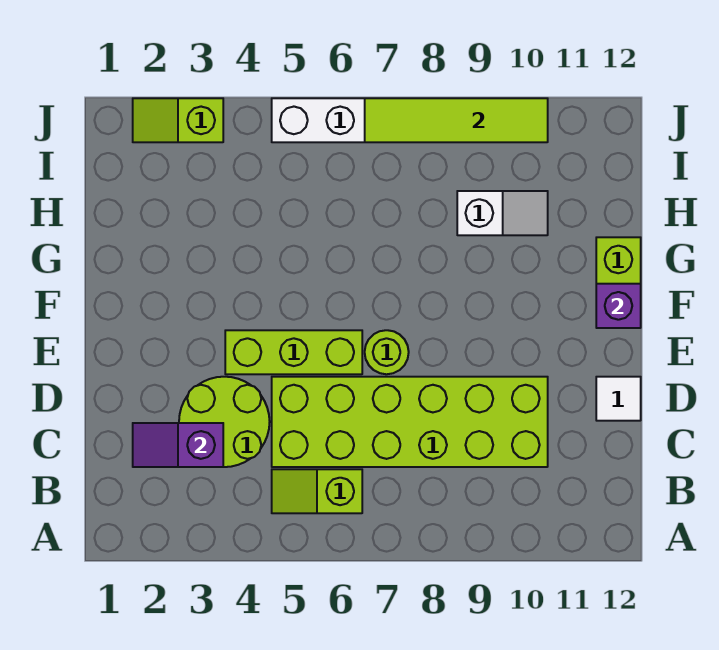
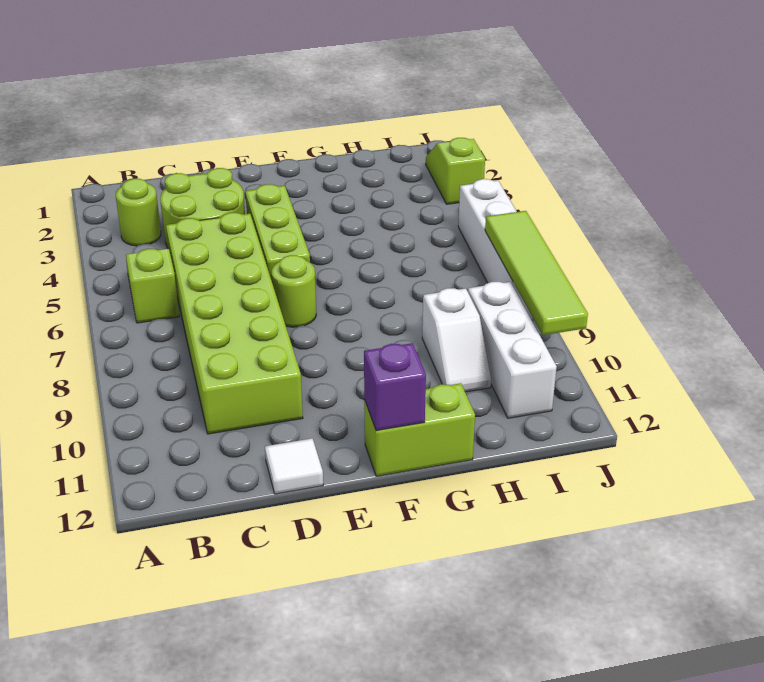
none -> lime 1x1 round brick [116,179,161,246]
purple 1x2 slope [133,423,223,467] -> none
none -> white 1x3 brick [468,282,557,418]

